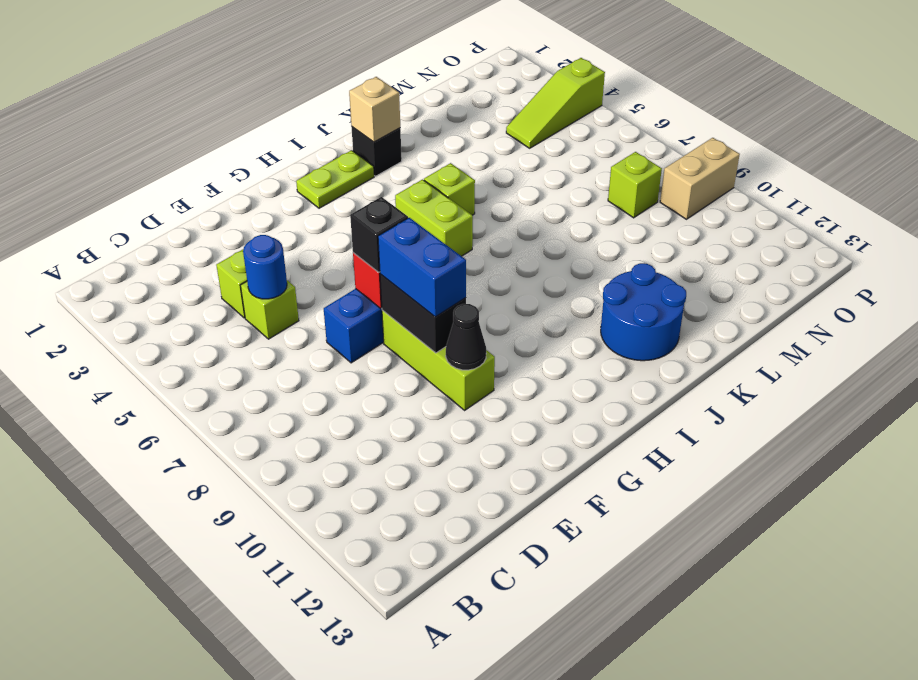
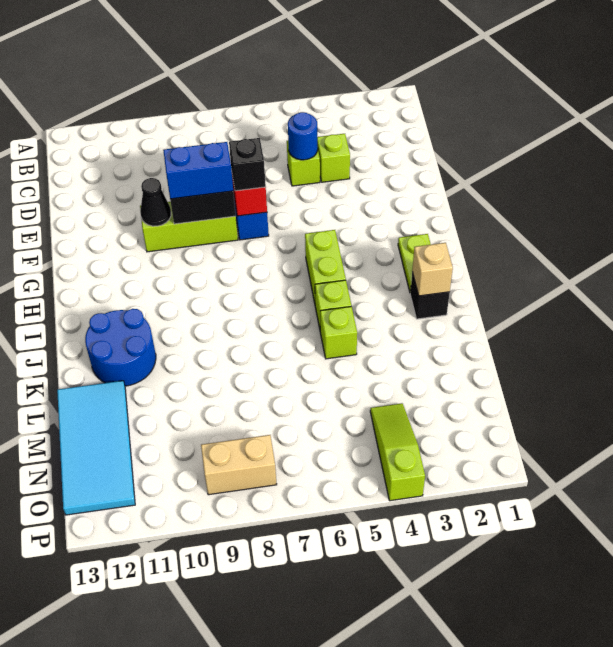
lime 1x2 brick [395,180,473,256] -> lime 1x2 brick turned to [305,230,346,303]
none -> cyan 2x4 tile [57,381,135,515]
lime 1x1 brick [608,152,662,218] -> lime 1x1 brick moved to [320,306,357,359]
tan 1x2 brick [660,138,740,219] -> tan 1x2 brick turned to [201,435,277,495]

